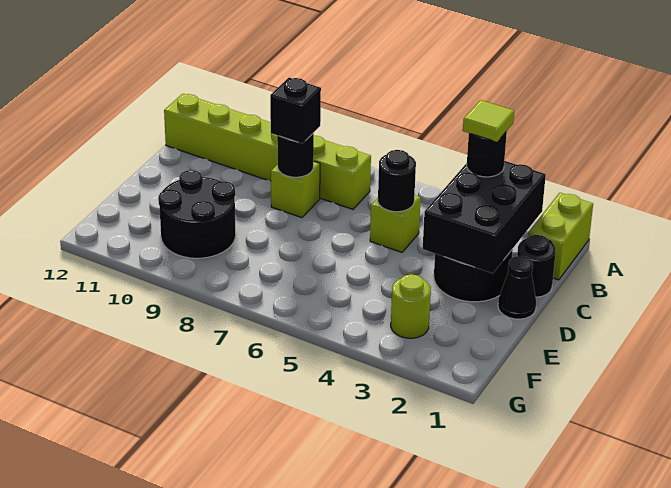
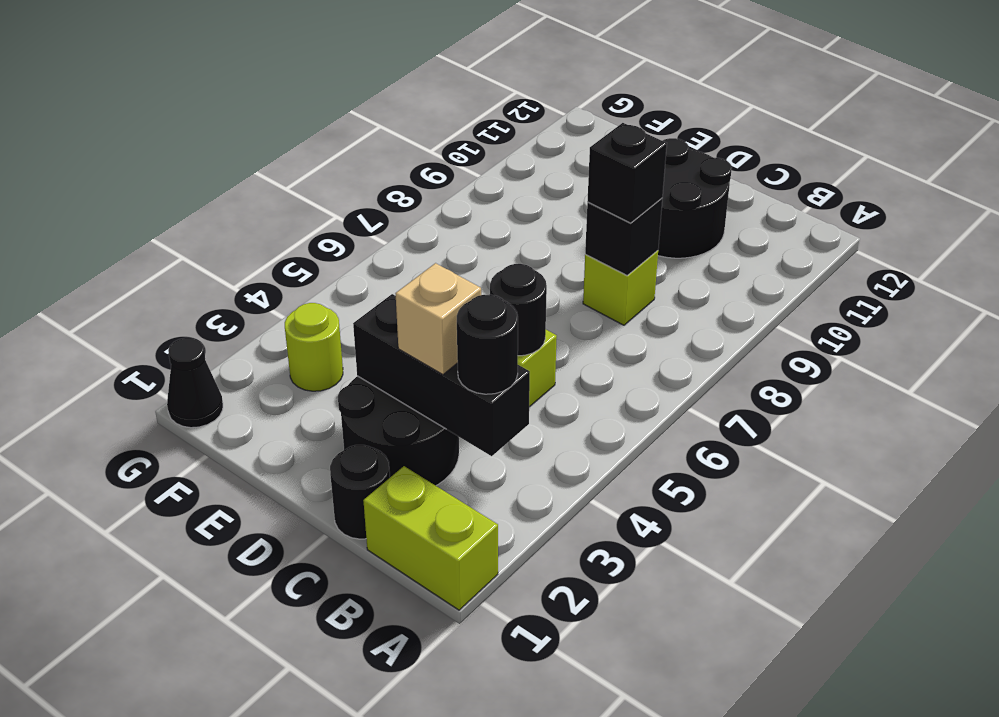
black 2x3 brick [423,161,546,273] -> black 1x3 brick [353,294,530,456]
lime 1x1 tile [463,100,514,142] -> none
lime 1x6 brick [164,94,371,209] -> none
none -> tan 1x1 brick [395,263,481,375]
black 1x1 round brick [277,133,314,177] -> black 1x1 brick [585,198,662,276]
black 1x1 cone [498,256,536,319] -> black 1x1 cone moved to [167,338,223,428]
black 2x2 round brick [158,170,236,258] -> black 2x2 round brick moved to [658,138,732,258]

